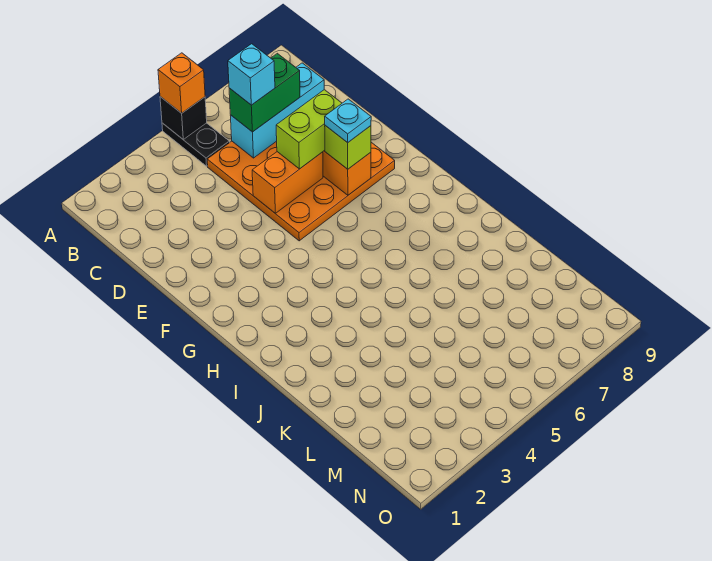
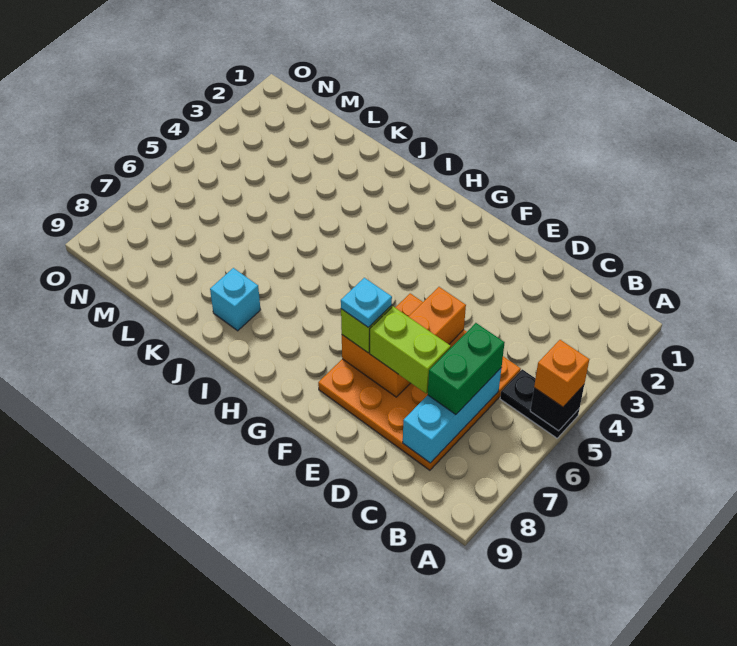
cyan 1x1 brick [228,44,275,105] -> cyan 1x1 brick moved to [210,268,261,331]
lime 1x2 brick [276,90,342,169] -> lime 1x2 brick turned to [370,306,451,393]

